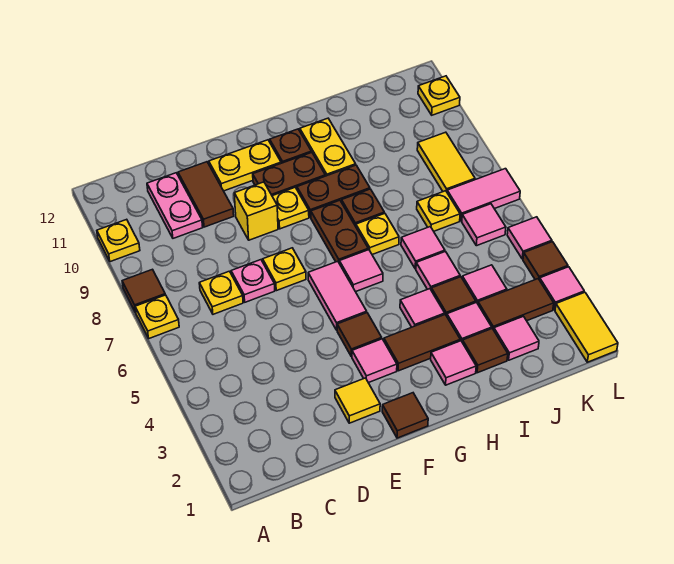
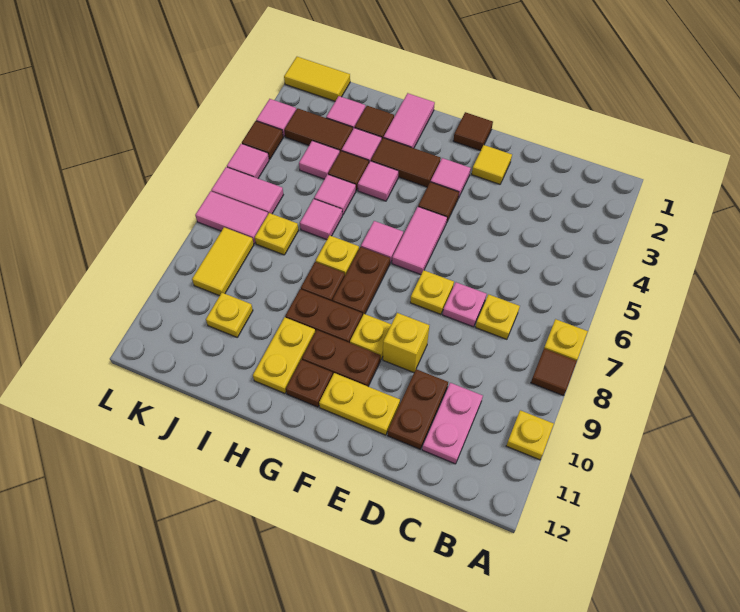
brown 1x2 tile [178,162,234,227] -> brown 1x2 plate [388,369,448,449]
pink 1x1 tile [431,341,476,385] -> pink 1x2 tile [384,93,435,148]
pink 1x1 tile [462,204,506,246] -> pink 1x2 tile [211,167,283,214]
yellow 1x2 tile [555,292,618,362] -> yellow 1x2 tile turned to [284,57,350,101]
yellow 1x1 plate [418,76,460,115] -> yellow 1x1 plate moved to [206,293,253,337]

